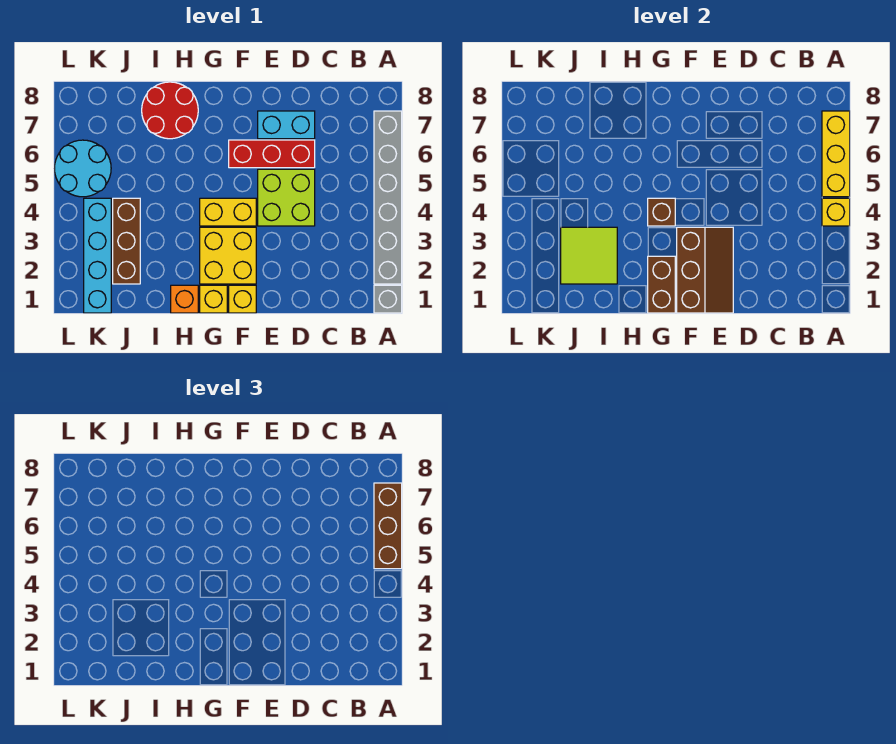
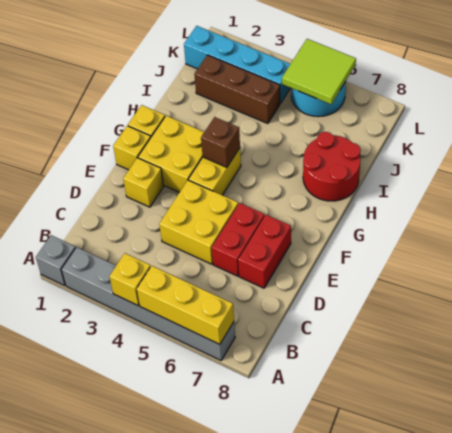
brown 1x3 brick [374,483,402,569] -> none
lime 2x2 brick [258,169,315,226] -> yellow 2x2 brick [159,180,238,264]
red 1x3 brick [229,140,315,168] -> red 1x2 brick [212,203,265,276]
cyan 1x2 brick [258,111,315,139] -> red 1x2 brick [238,215,291,288]
brown 2x3 slope [677,227,733,313] -> none
none -> yellow 1x1 brick [123,158,164,207]
brown 1x2 brick [648,256,675,313] -> none
orange 1x1 brick [171,285,198,313] -> none
lime 2x2 tile [561,227,617,284] -> lime 2x2 tile moved to [282,39,356,104]

